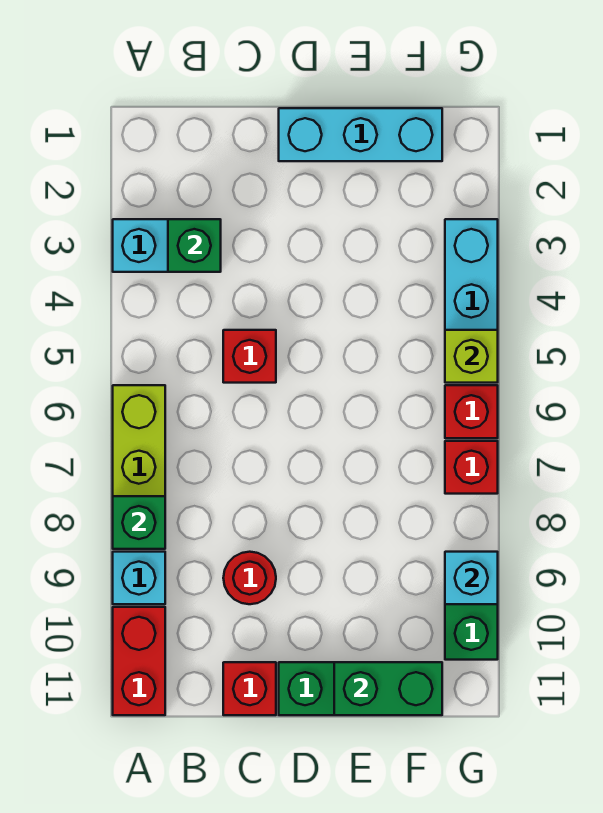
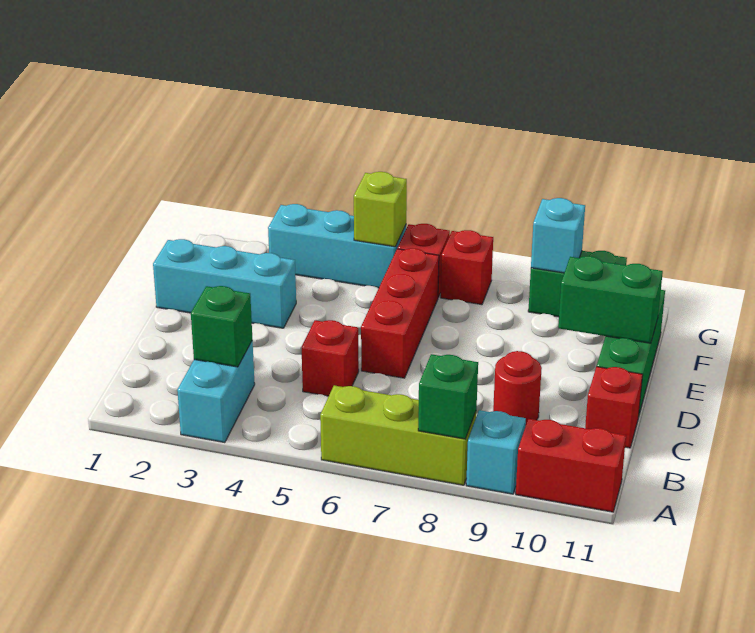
cyan 1x3 brick [279,108,442,161] -> cyan 1x3 brick turned to [153,239,296,328]
none -> red 1x3 brick [361,248,439,378]
green 1x2 brick [334,662,442,715] -> green 1x2 brick turned to [558,256,663,343]

